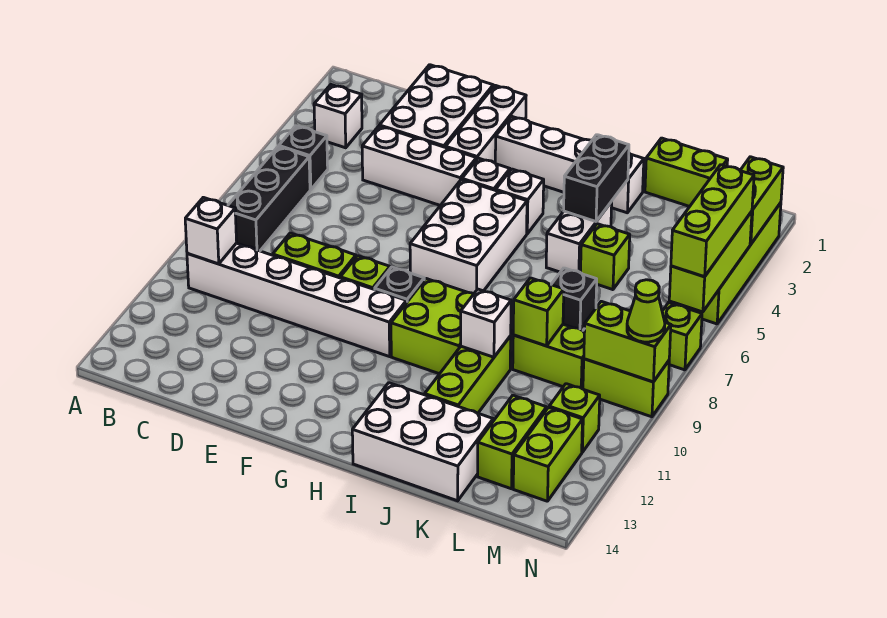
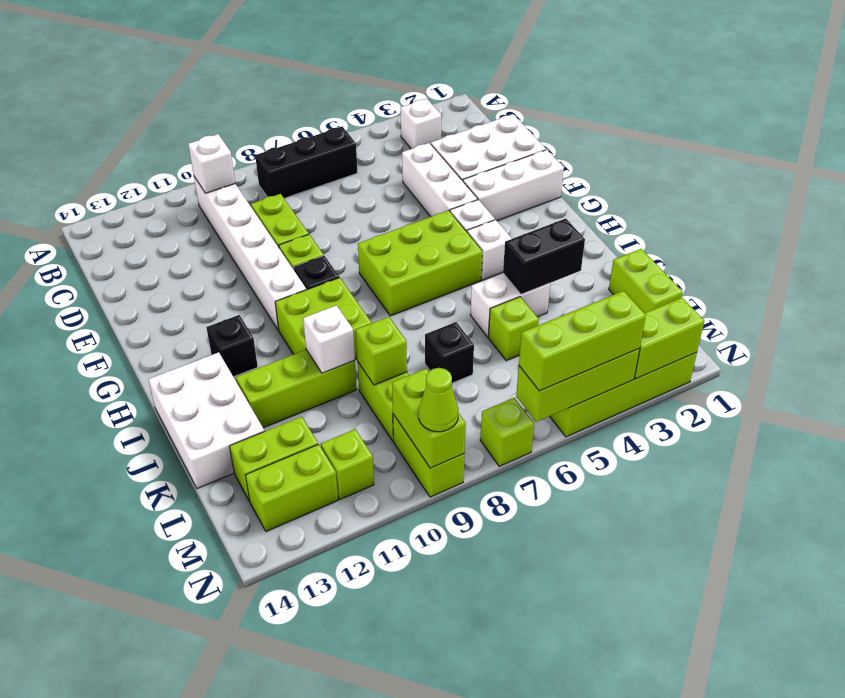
black 1x1 brick [279,126,328,190] -> black 1x1 brick moved to [206,315,258,377]
white 1x4 brick [495,116,644,213] -> none
white 2x3 brick [410,180,527,293] -> lime 2x3 brick [358,210,482,316]

